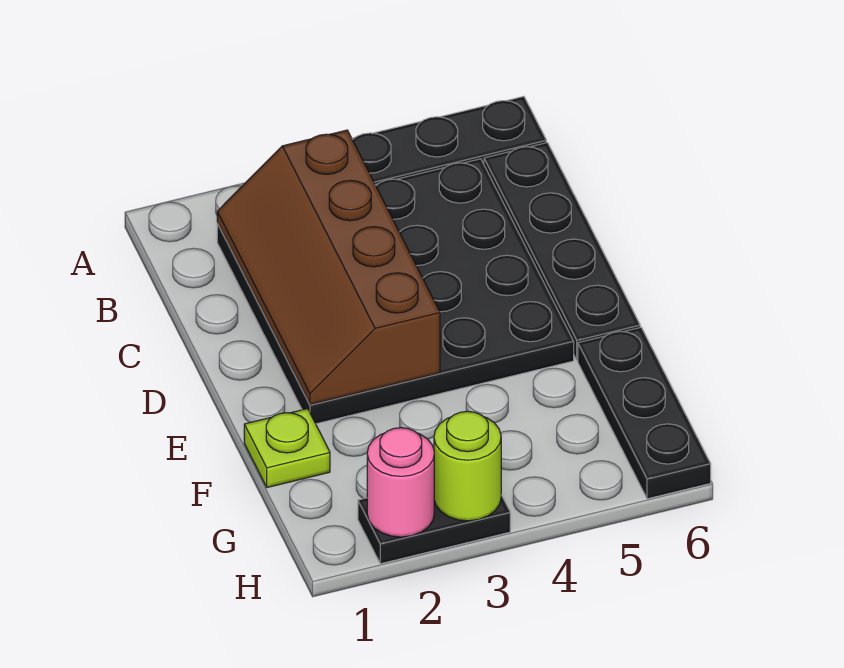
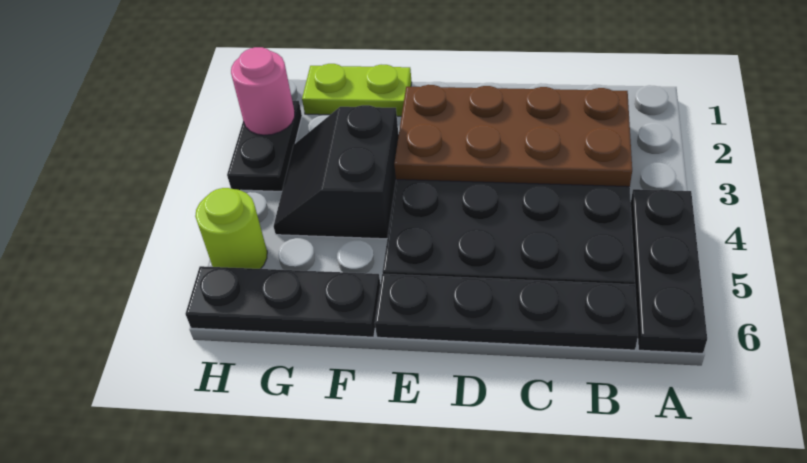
brown 2x4 slope [217,130,440,405] -> brown 2x4 plate [394,85,632,187]
lime 1x1 plate [244,409,330,488] -> lime 1x2 plate [302,64,412,116]
none -> black 2x2 slope [273,105,399,239]
lime 1x1 round brick [434,411,501,521] -> lime 1x1 round brick moved to [195,188,267,269]

